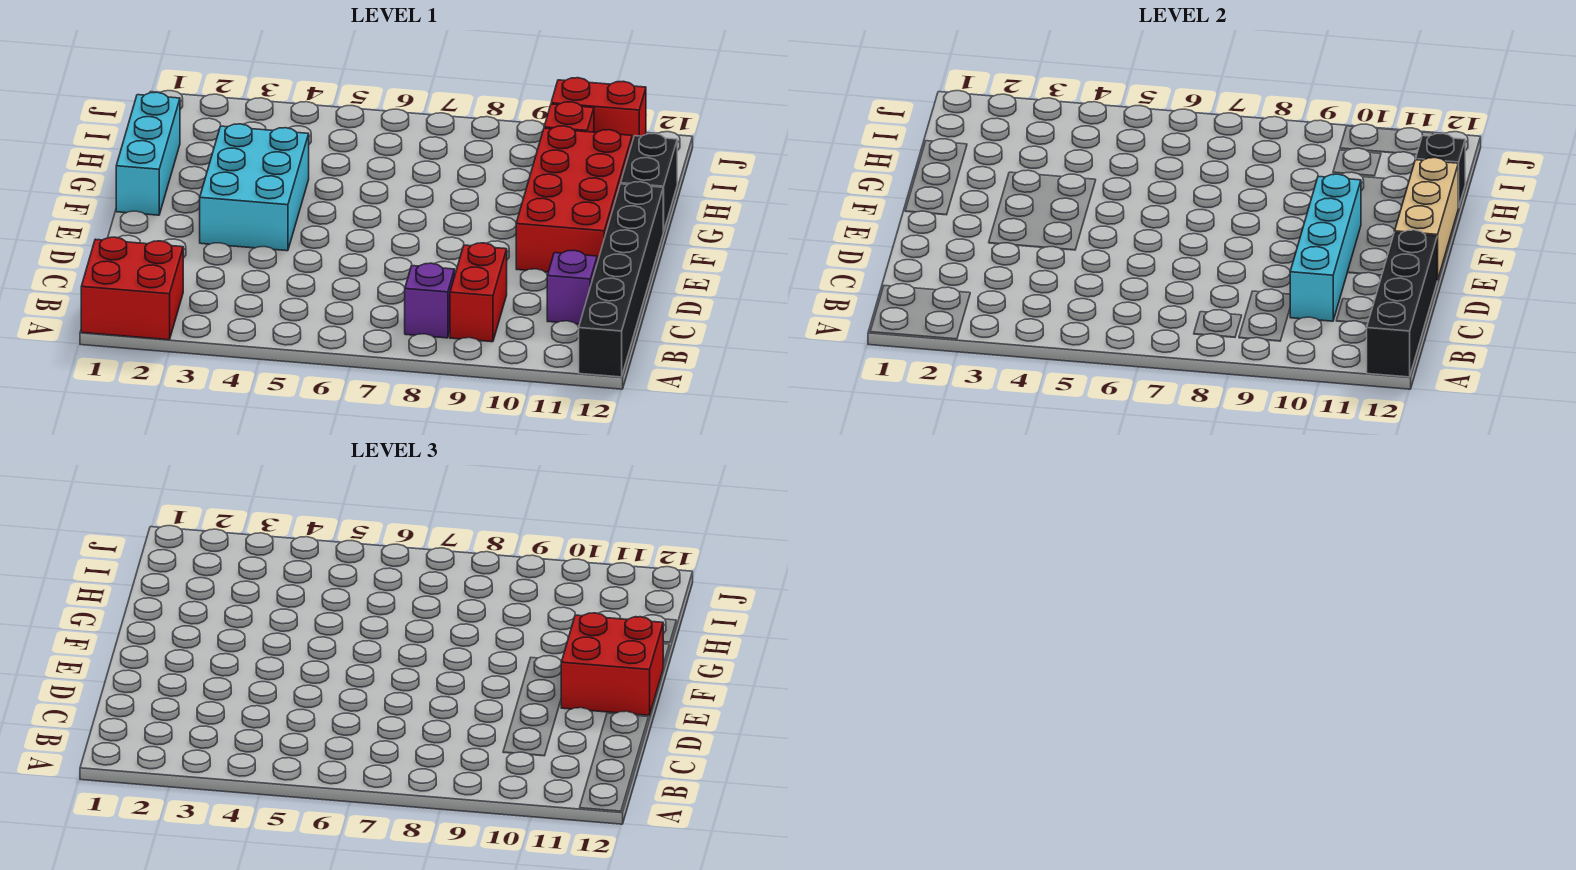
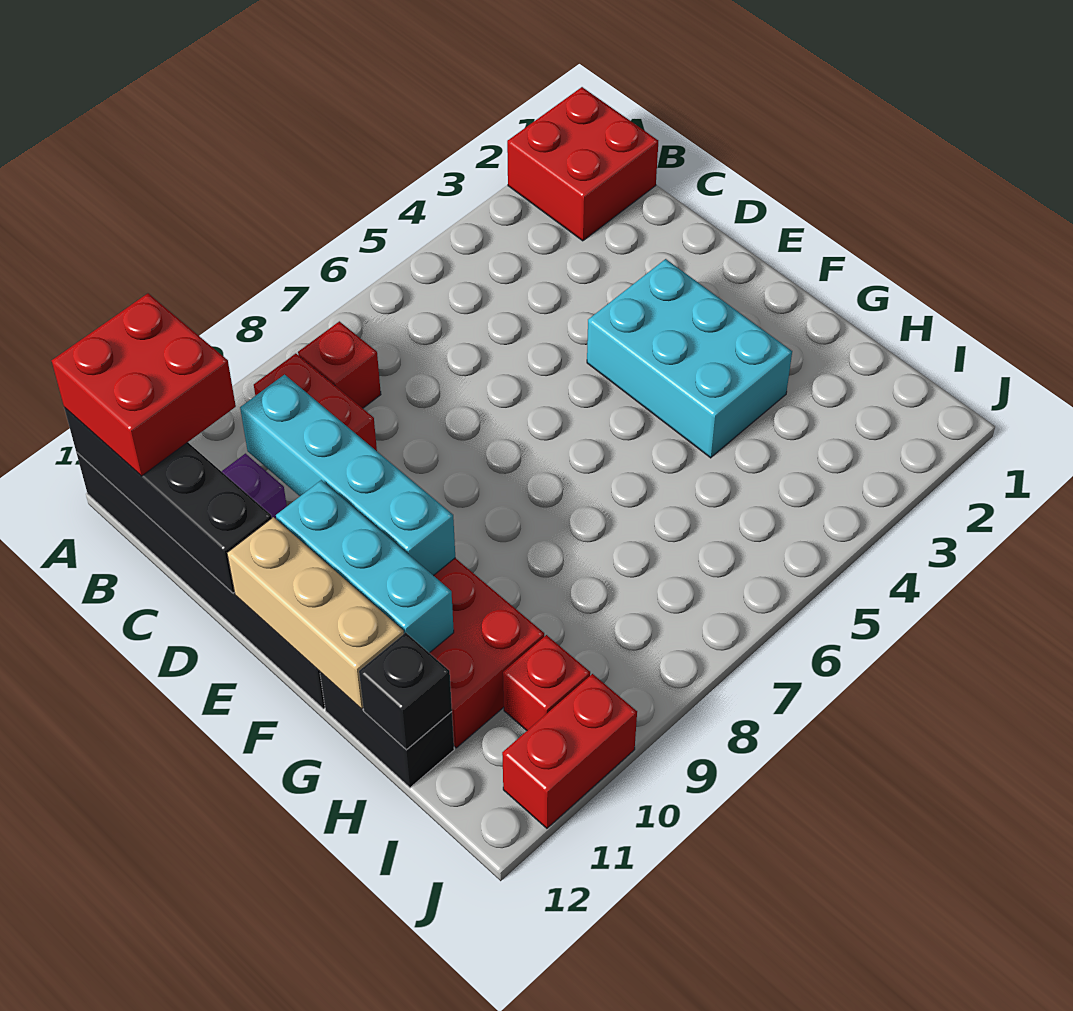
purple 1x1 brick [405,263,455,338] -> red 1x1 brick [298,321,381,408]
red 2x2 brick [561,613,663,715] -> red 2x2 brick moved to [52,293,236,476]
cyan 1x3 brick [116,92,180,215] -> cyan 1x3 brick moved to [276,480,454,653]

